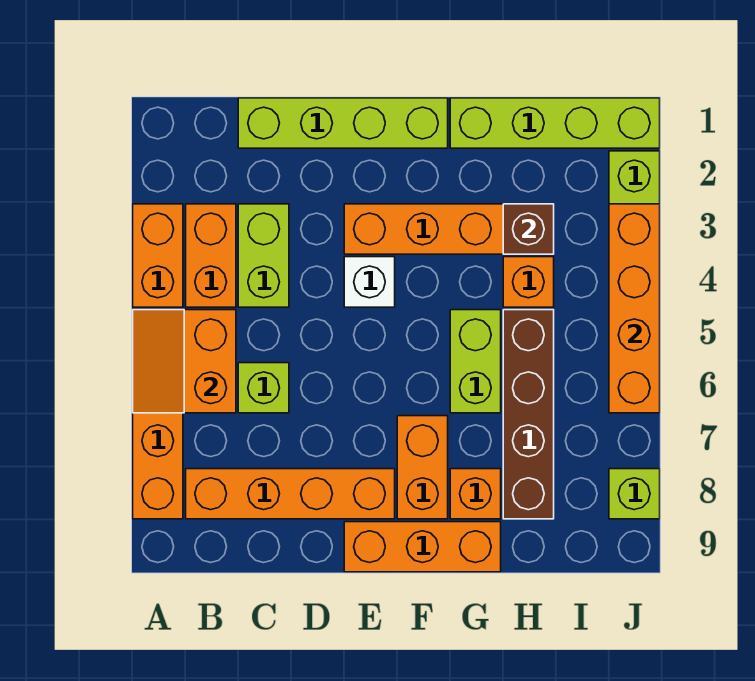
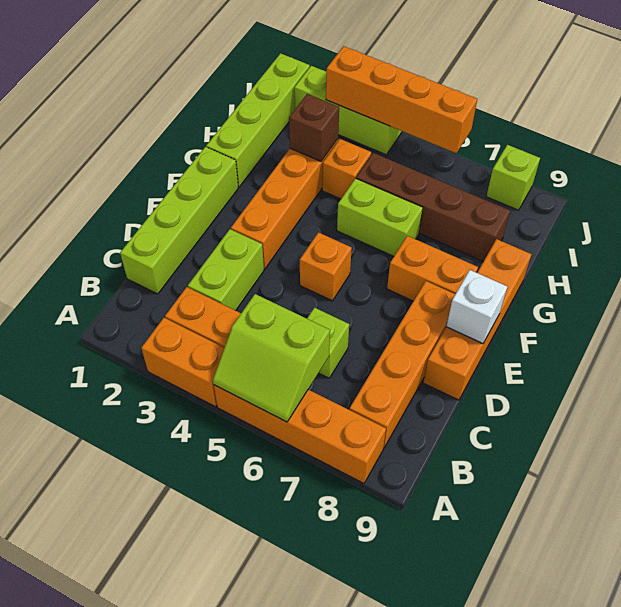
orange 2x2 slope [133,310,236,413] -> lime 2x2 slope [213,294,330,422]
lime 1x2 brick [238,204,289,307] -> lime 1x2 brick turned to [188,229,264,311]
white 1x1 brick [344,257,395,307] -> white 1x1 brick moved to [446,270,507,343]
orange 1x3 brick [344,522,501,572] -> orange 1x4 brick [423,239,532,400]
orange 1x1 brick [450,469,501,519] -> orange 1x1 brick moved to [300,232,352,301]

